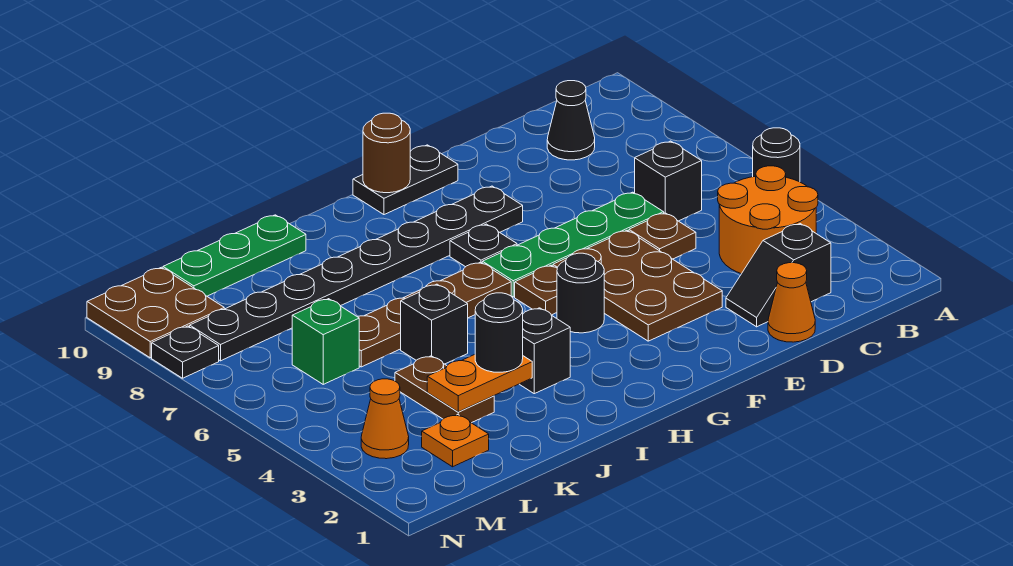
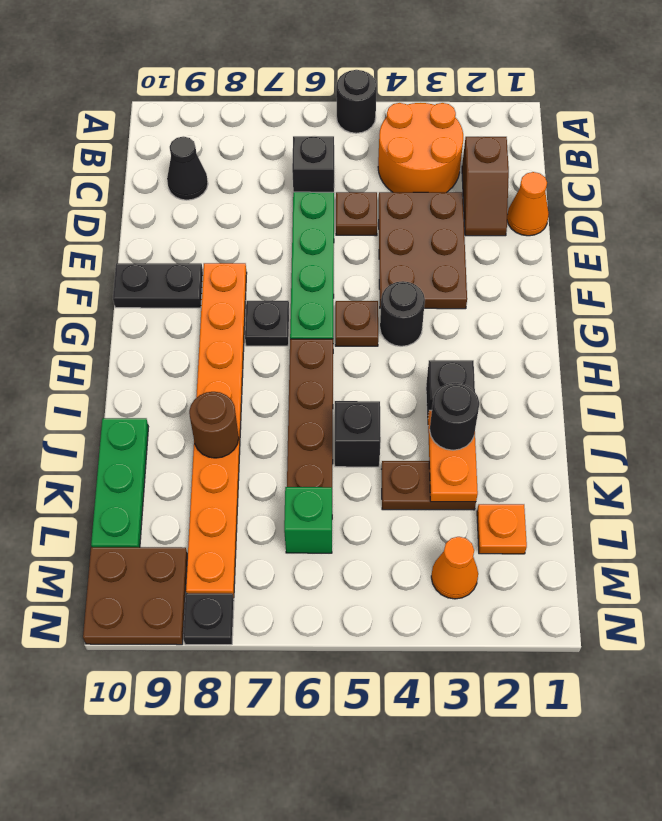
black 1x2 slope [726,224,831,327] -> brown 1x2 slope [462,137,509,236]
brown 2x3 plate [553,230,722,341] -> brown 2x3 plate turned to [379,192,467,309]
black 1x8 plate [190,186,523,361] -> orange 1x8 plate [186,263,247,598]
black 1x2 plate [353,145,458,215] -> black 1x2 plate turned to [113,263,203,308]
brown 1x1 round brick [363,113,410,193] -> brown 1x1 round brick moved to [189,392,239,458]

